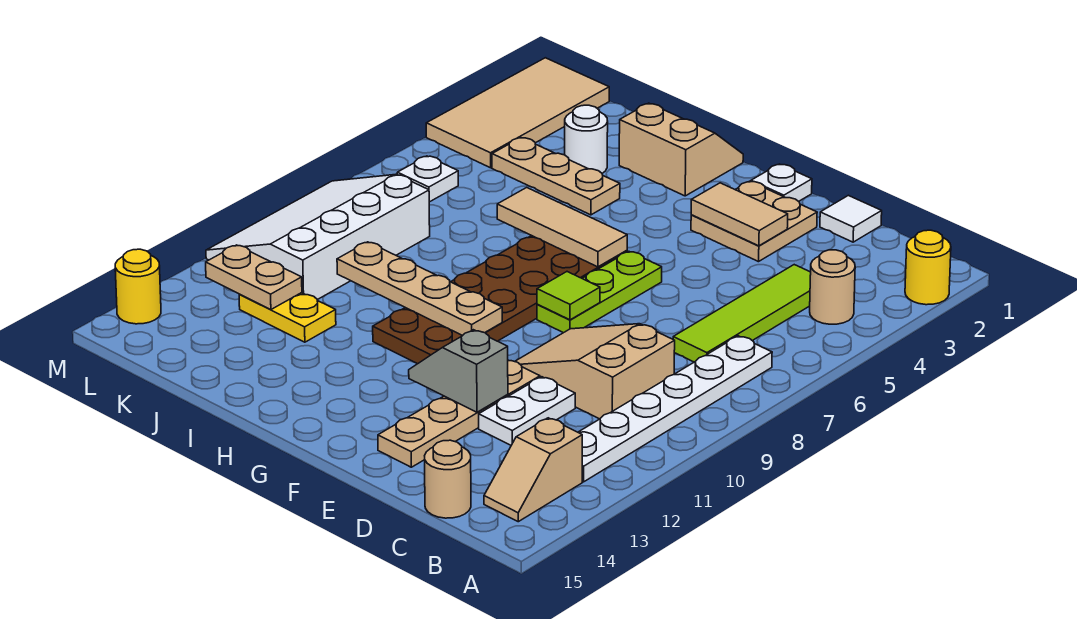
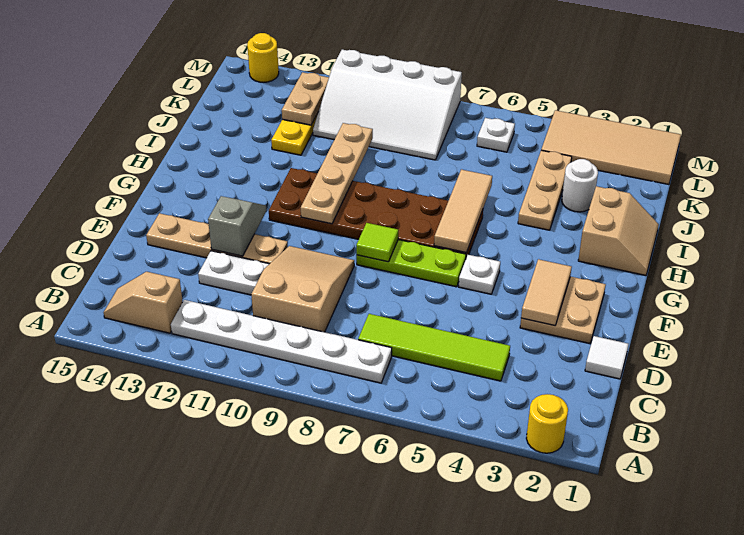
tan 1x1 round brick [810,250,855,324] -> none
tan 1x1 round brick [425,440,471,518] -> none
white 1x1 plate [751,164,812,201] -> white 1x1 plate moved to [459,255,500,294]
white 3x4 slope [206,174,430,300] -> white 3x4 slope turned to [313,50,462,160]

